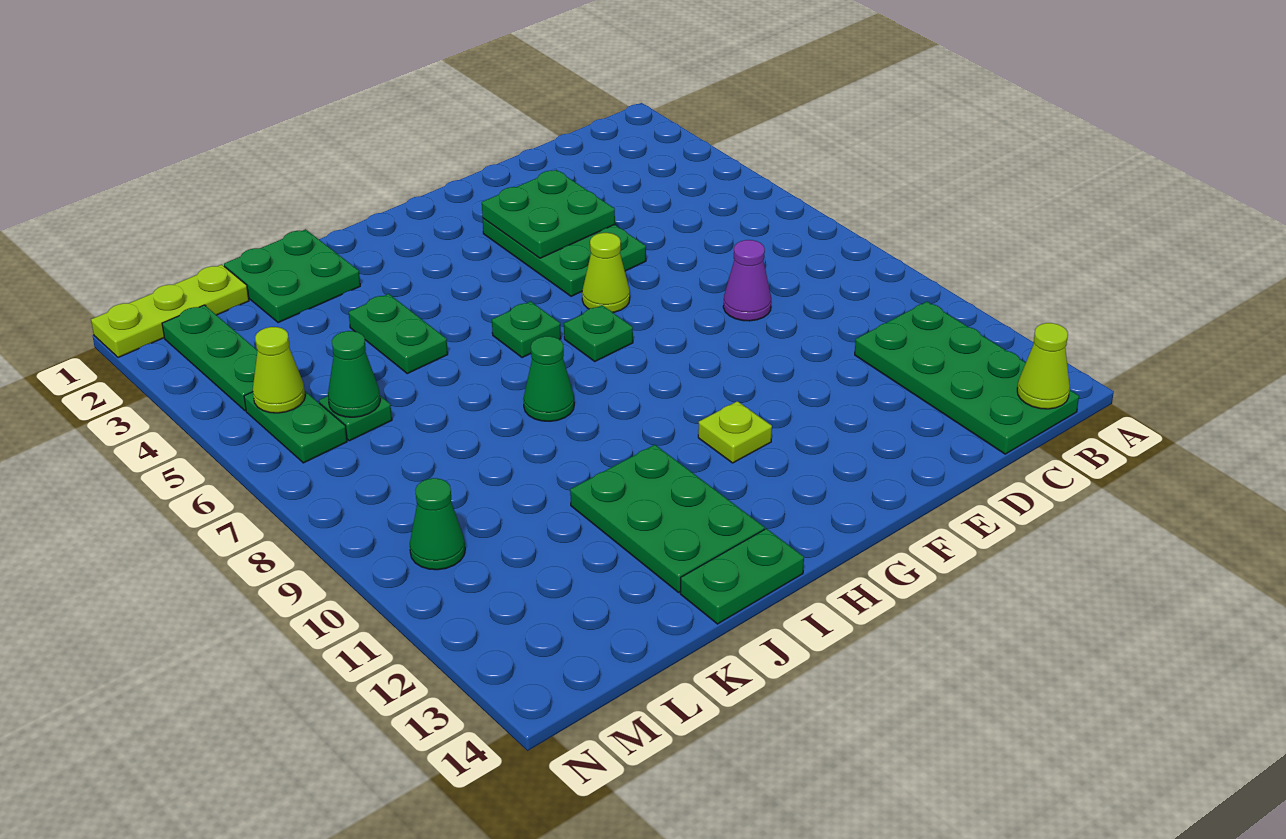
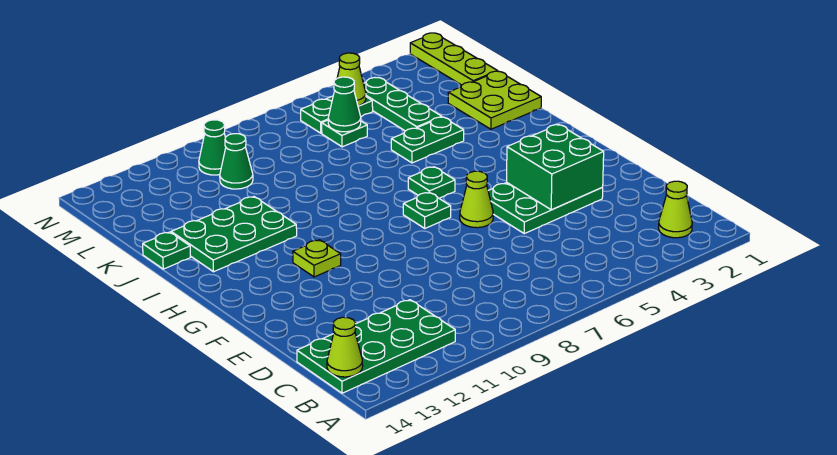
none -> lime 1x1 cone [659,181,692,238]
purple 1x1 cone [723,240,771,321] -> none
green 2x2 plate [482,170,615,258] -> green 2x2 brick [507,125,604,210]
green 1x1 cone [523,336,574,421] -> green 1x1 cone moved to [220,134,253,189]
green 1x2 plate [680,529,804,624] -> green 1x1 plate [143,232,190,269]
green 2x2 plate [224,229,360,323] -> lime 2x2 plate [448,71,541,129]
green 1x3 plate [162,305,257,411] -> green 1x3 plate turned to [364,77,442,131]

